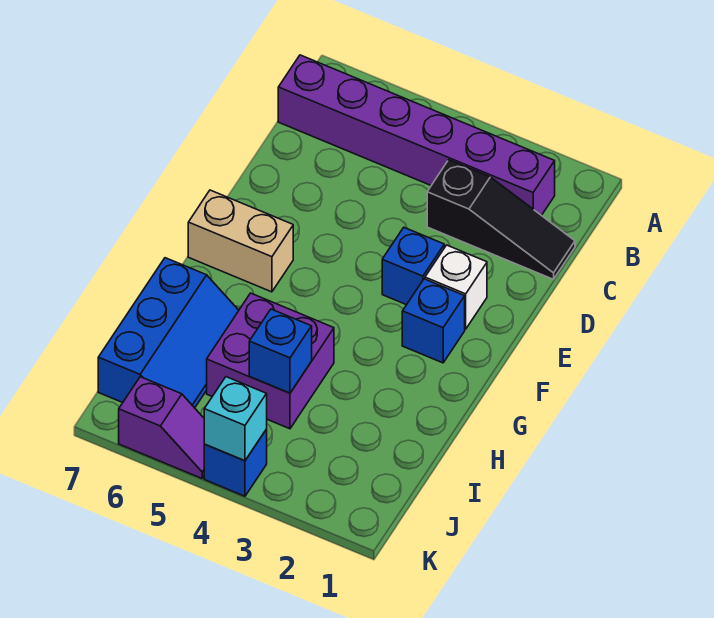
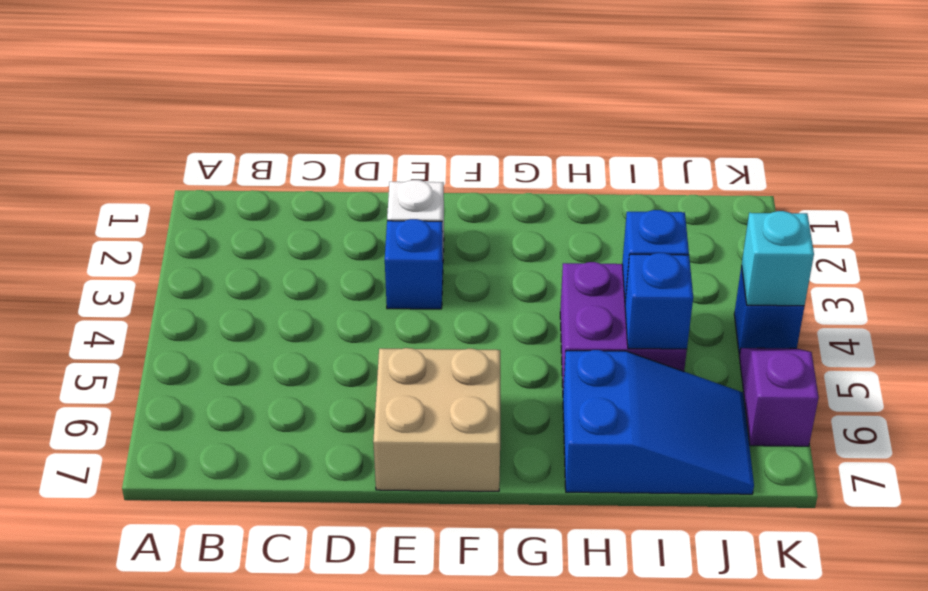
purple 1x6 brick [278,55,555,215] -> none
black 1x3 slope [427,160,575,279] -> none
blue 1x1 brick [402,279,465,363] -> blue 1x1 brick moved to [625,253,693,349]
tan 1x2 brick [188,190,293,292] -> tan 2x2 brick [373,348,500,491]
blue 2x3 slope [98,258,239,408] -> blue 2x3 slope turned to [563,350,754,494]

